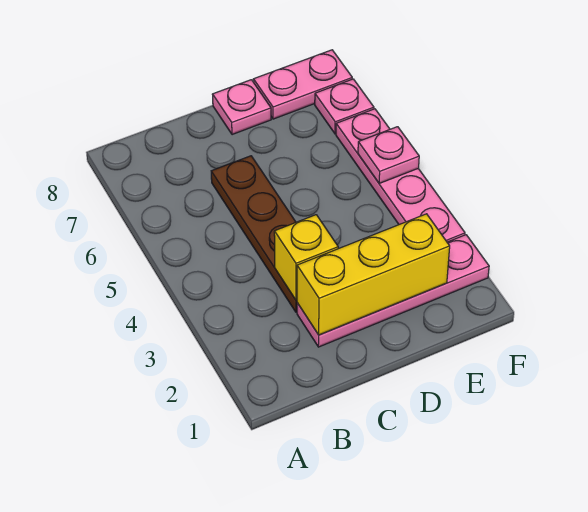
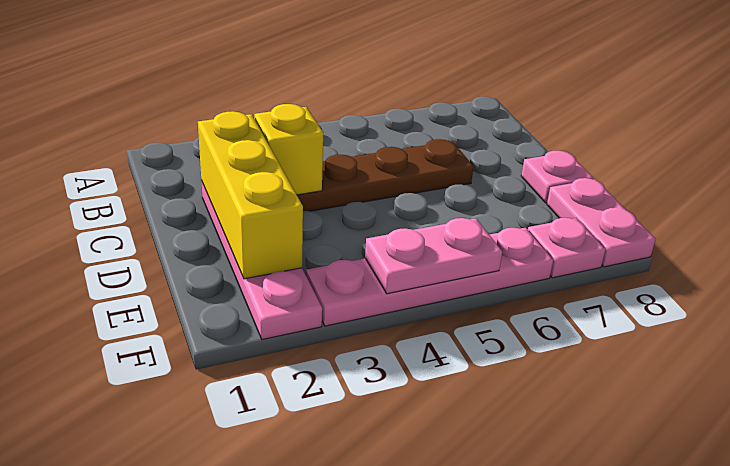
pink 1x1 plate [358,127,419,184] -> pink 1x2 plate [365,218,502,294]

